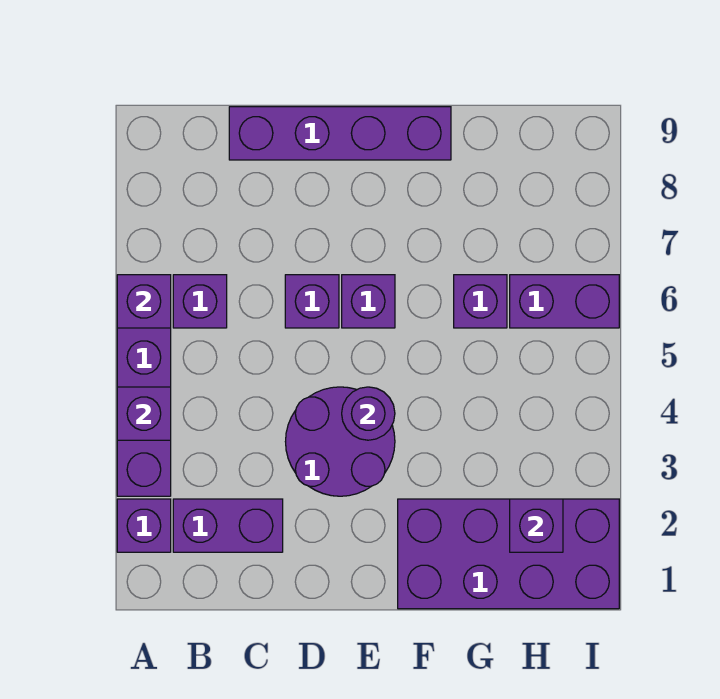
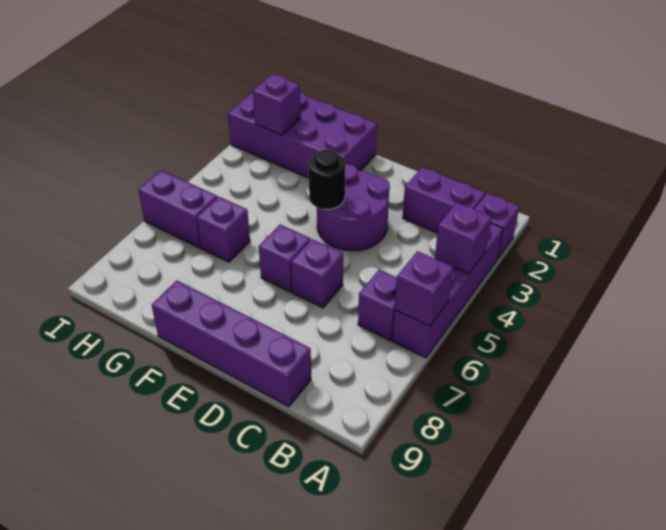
purple 1x1 round brick [342,387,395,440] -> black 1x1 round brick [309,150,345,209]

